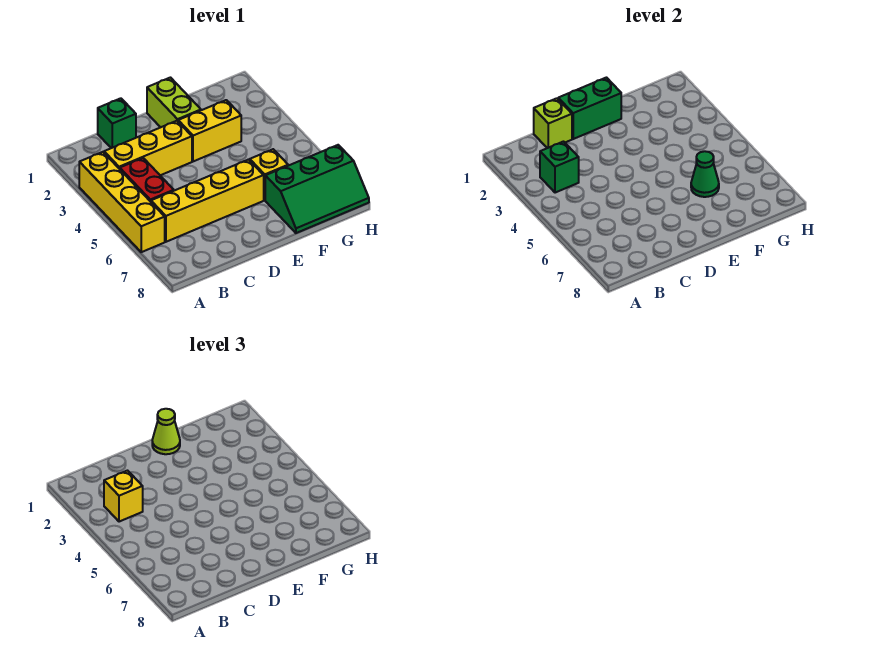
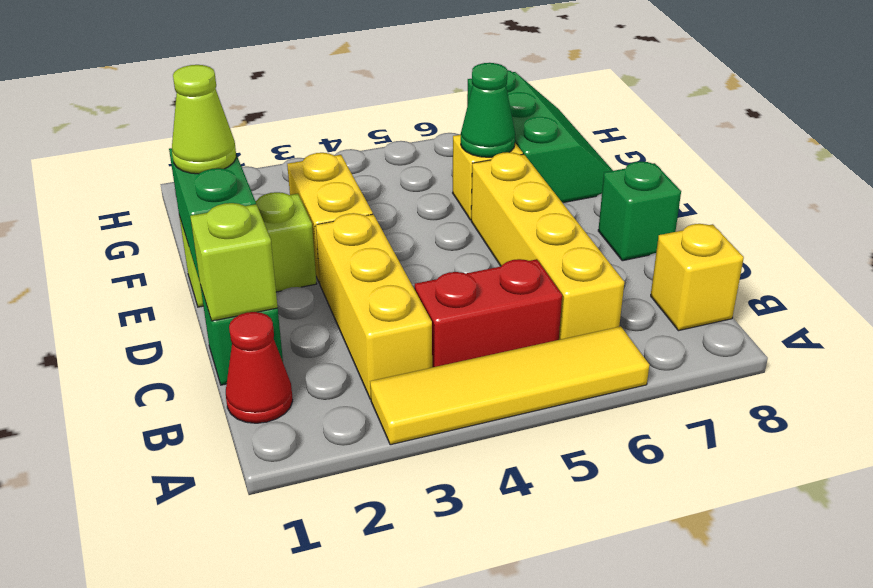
yellow 1x4 brick [79,152,165,252] -> yellow 1x4 tile [370,326,650,445]
none -> red 1x1 cone [226,312,293,423]
green 1x1 brick [540,142,579,193] -> green 1x1 brick moved to [598,162,681,261]
yellow 1x1 brick [104,471,143,522] -> yellow 1x1 brick moved to [651,224,744,331]

